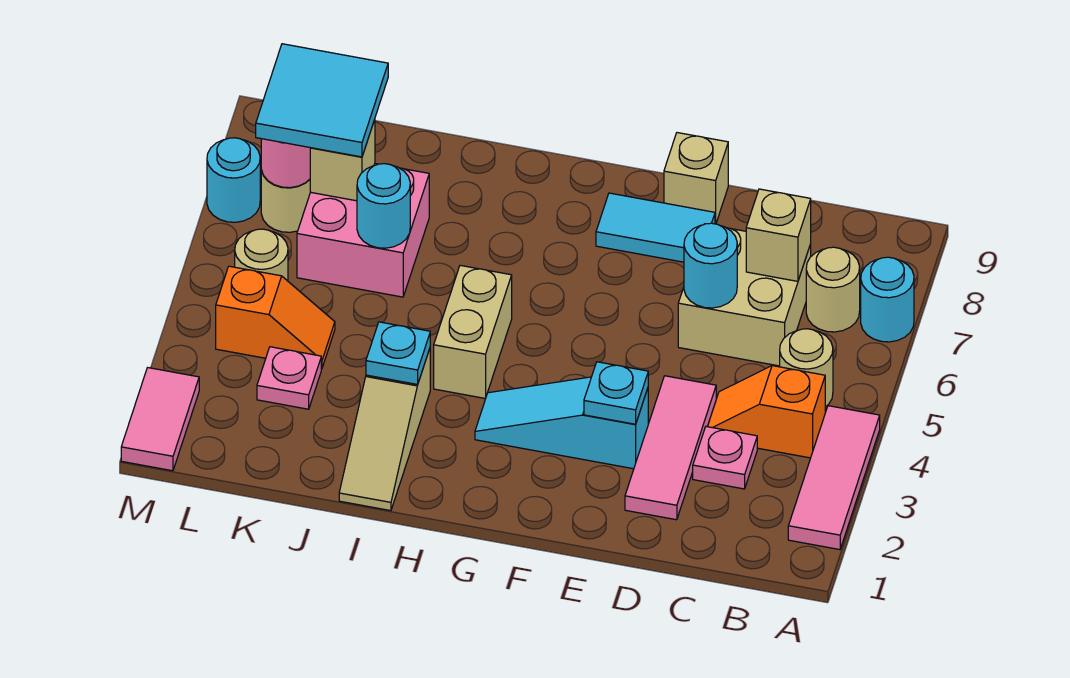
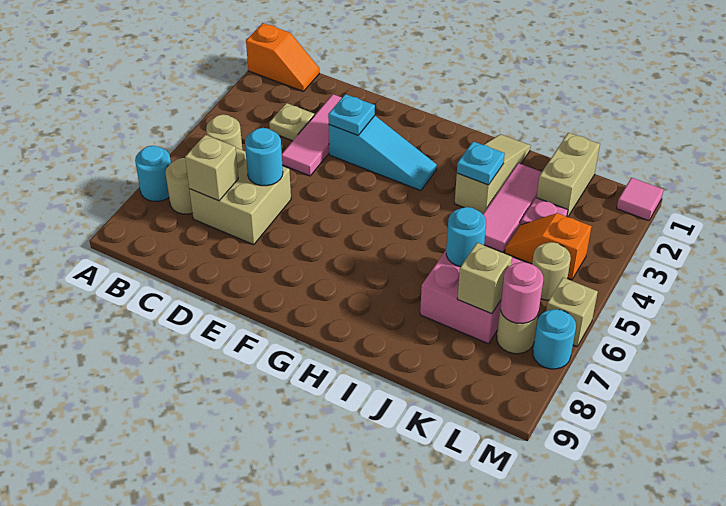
pink 1x3 tile [788,406,880,550] -> pink 1x3 tile moved to [483,163,542,253]
orange 1x2 slope [708,366,825,458] -> orange 1x2 slope moved to [246,23,319,92]
pink 1x1 plate [693,426,757,489] -> tan 1x1 plate [269,103,314,141]
cyan 1x2 tile [596,193,715,262] -> none
tan 1x1 brick [664,133,728,224] -> tan 1x1 brick moved to [546,278,598,347]
tan 1x2 brick [434,265,512,399] -> tan 1x2 brick moved to [537,133,600,217]
cyan 2x2 tile [256,44,388,157] -> none
pink 1x2 tile [121,368,199,471] -> pink 1x1 tile [617,178,664,221]

